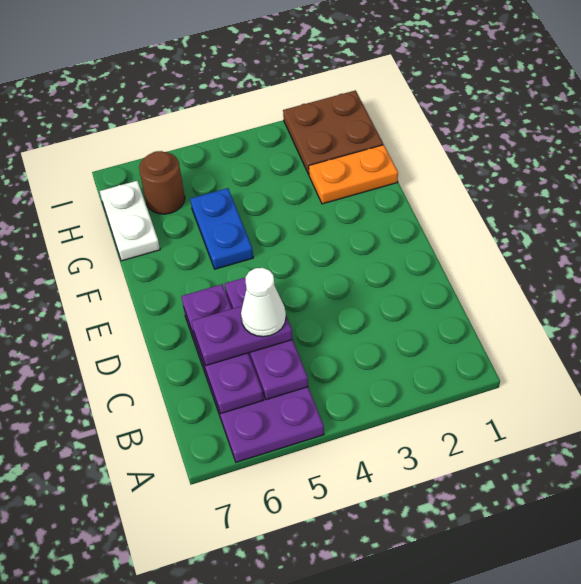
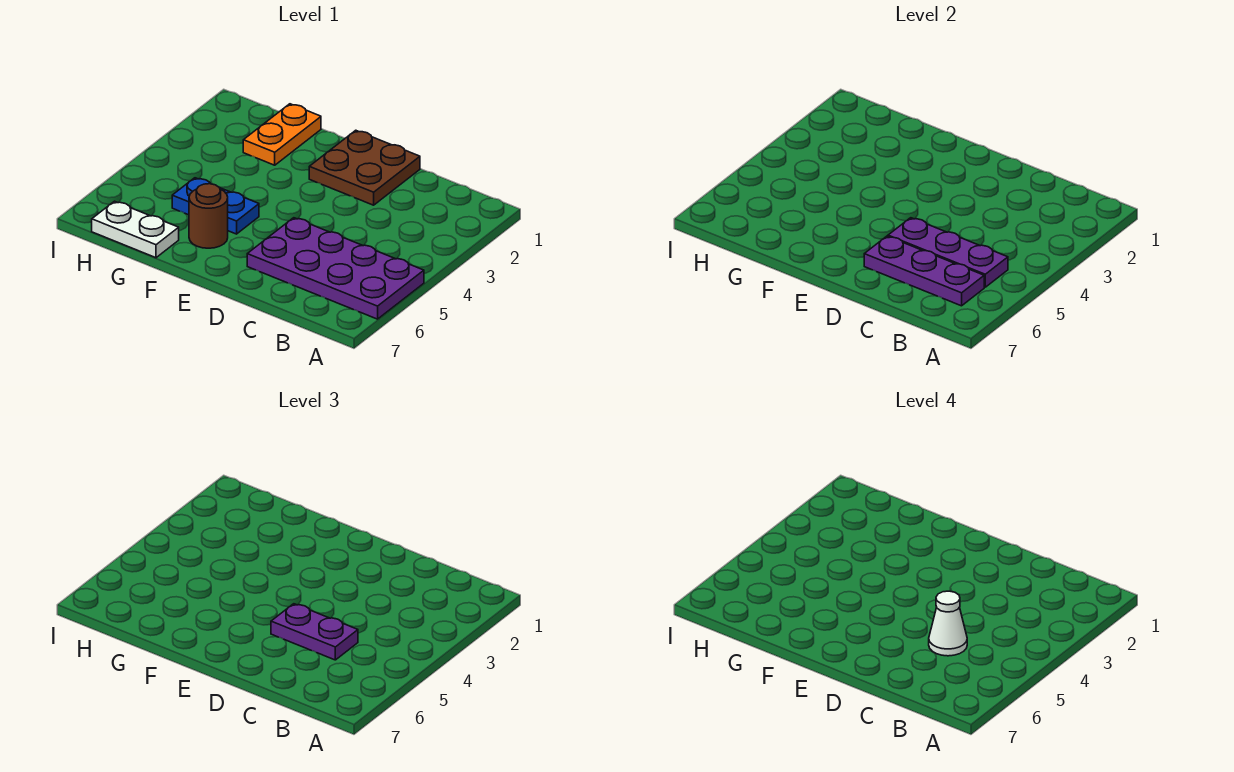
purple 1x2 plate [192,306,293,365] -> purple 1x2 plate turned to [271,604,358,660]
brown 2x2 plate [283,90,383,174] -> brown 2x2 plate moved to [309,130,420,205]
brown 1x1 round brick [139,151,185,214] -> brown 1x1 round brick moved to [189,184,228,248]

